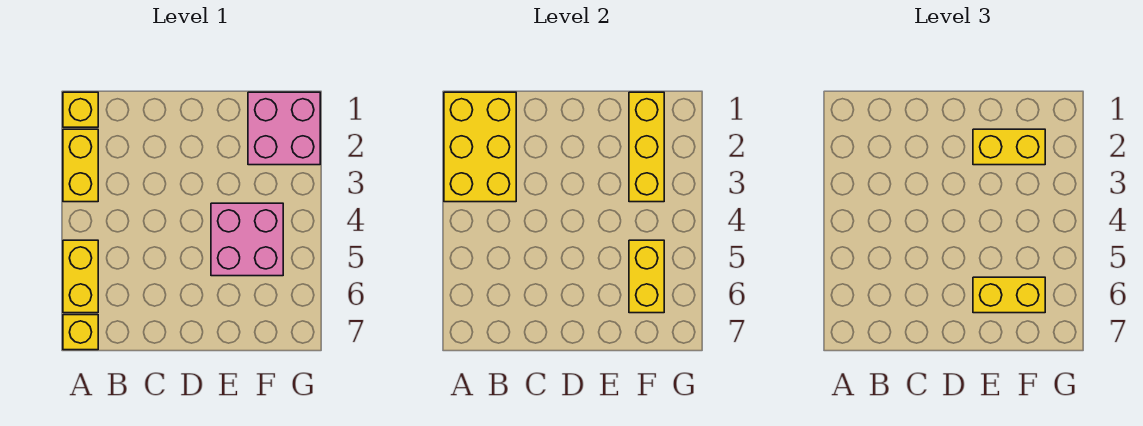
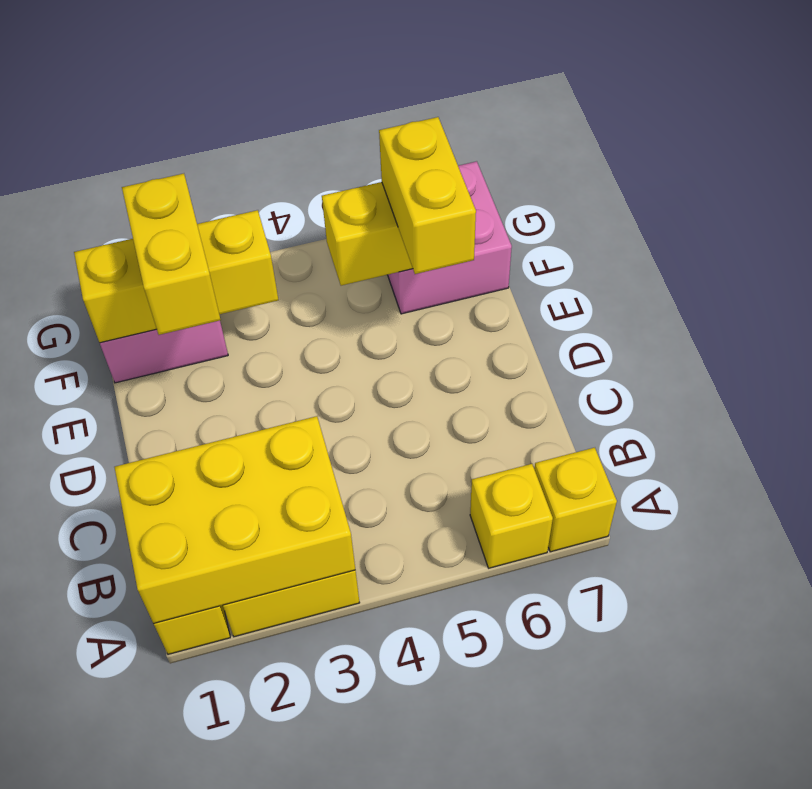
yellow 1x2 brick [63,240,98,313] -> yellow 1x1 brick [470,464,553,568]
pink 2x2 brick [211,203,283,276] -> pink 2x2 brick moved to [388,161,512,314]

